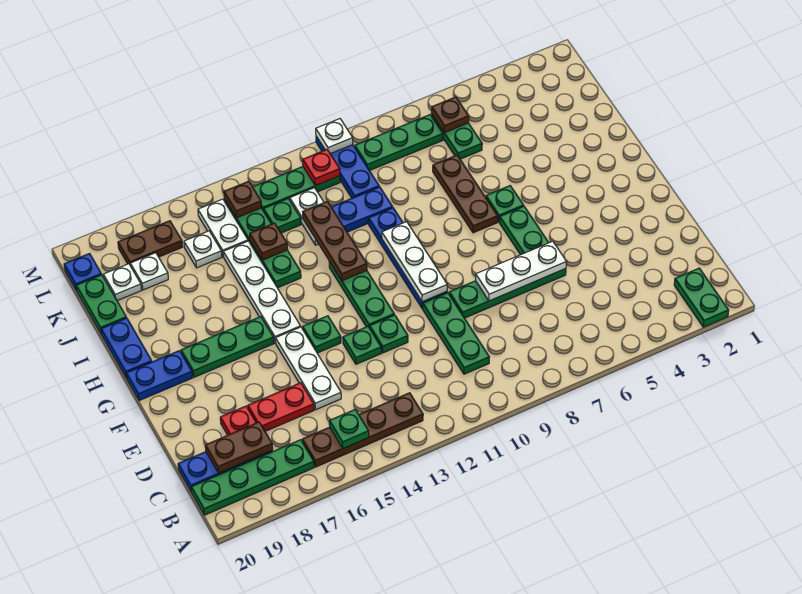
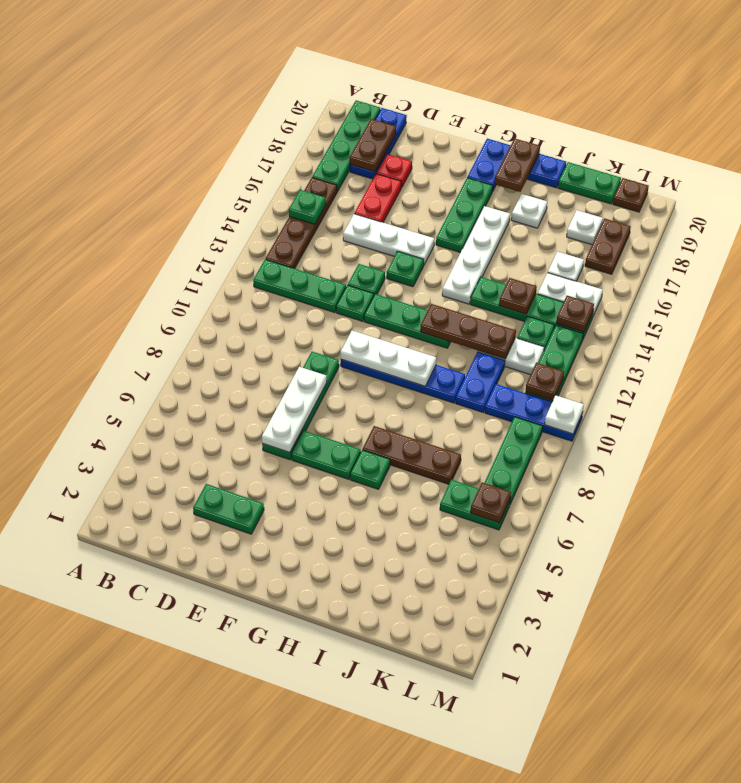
green 1x2 plate [674,268,729,327] -> green 1x2 plate moved to [193,484,264,534]
green 1x3 plate [423,292,489,374] -> green 1x3 plate moved to [253,259,346,313]
white 1x4 plate [223,241,301,343] -> white 1x4 plate turned to [442,206,510,304]
none -> brown 1x2 plate [495,138,540,192]
white 1x1 plate [103,264,142,301] -> white 1x1 plate moved to [511,194,547,228]
red 1x1 plate [303,150,340,186] -> brown 1x1 plate [526,363,564,401]
blue 1x1 plate [64,254,102,291] -> brown 1x1 plate [613,178,649,212]

